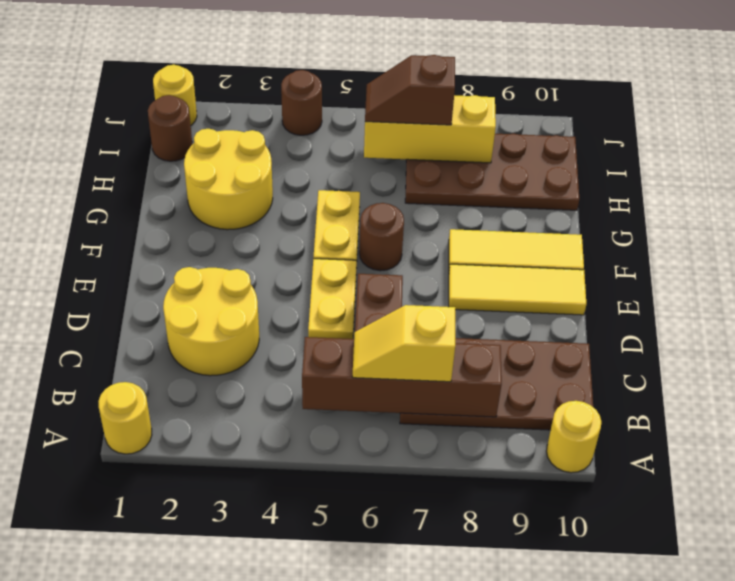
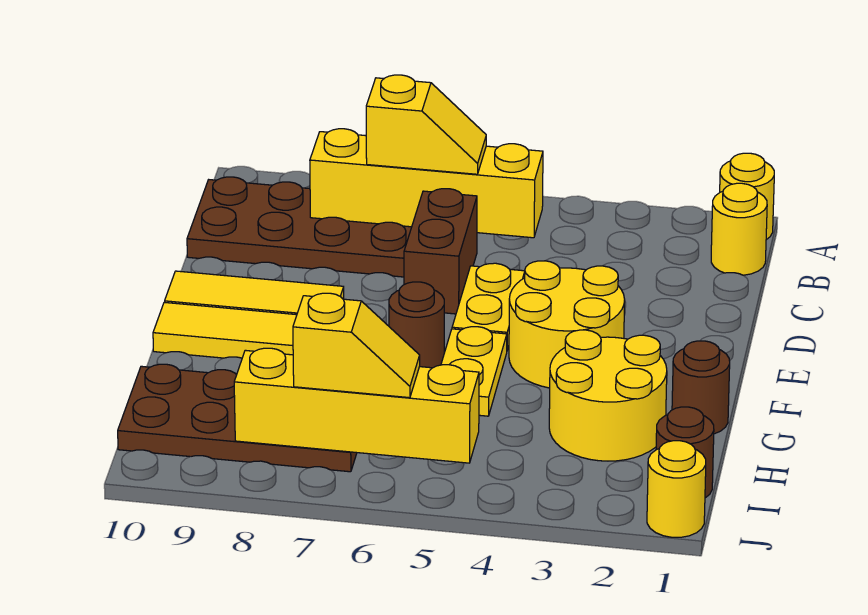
yellow 1x1 round brick [546,401,601,473] -> yellow 1x1 round brick moved to [711,183,767,275]
brown 1x4 brick [302,337,502,417] -> yellow 1x4 brick [310,129,543,238]
yellow 2x2 round brick [163,267,259,376] -> yellow 2x2 round brick moved to [509,261,625,388]
yellow 1x3 brick [364,95,496,163] -> yellow 1x4 brick [234,348,479,463]
brown 1x2 slope [365,55,455,125] -> yellow 1x2 slope [293,293,420,398]
brown 1x1 round brick [281,70,322,135] -> brown 1x1 round brick moved to [672,341,730,434]

